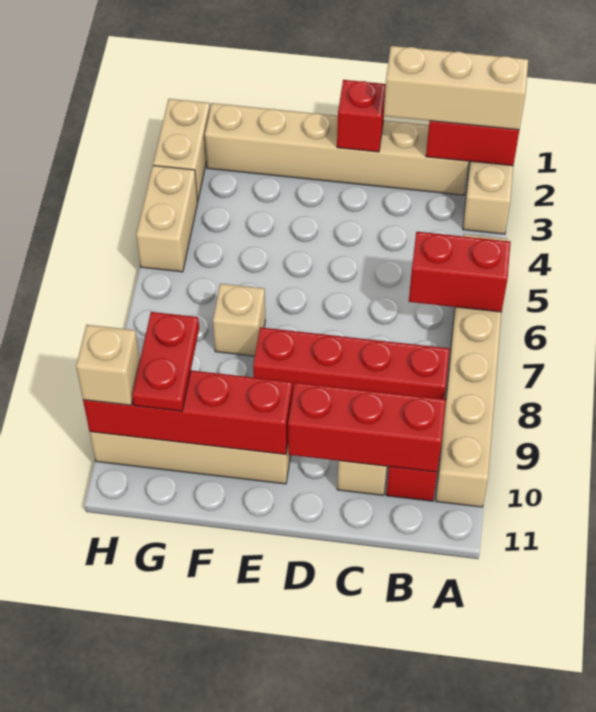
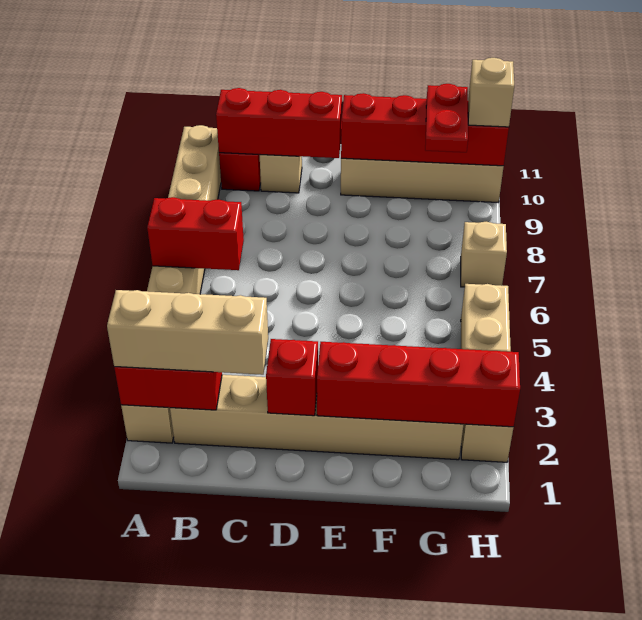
red 1x4 brick [253,327,450,399] -> red 1x4 brick moved to [317,342,520,427]
tan 1x1 brick [213,284,265,356] -> tan 1x1 brick moved to [461,222,507,287]

